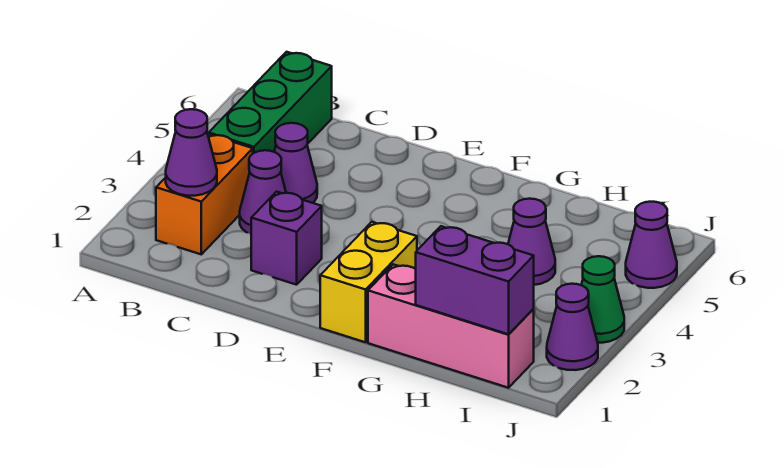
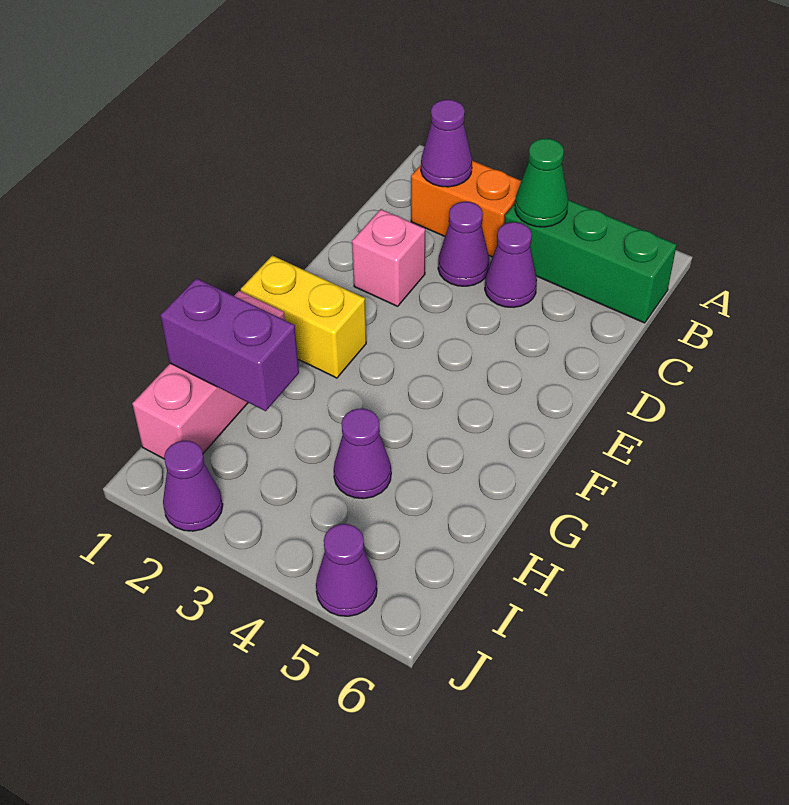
purple 1x1 brick [251,192,322,285] -> pink 1x1 brick [352,209,425,306]
purple 1x2 brick [416,226,534,334] -> purple 1x2 brick turned to [160,278,299,411]
green 1x1 cone [581,256,624,343] -> green 1x1 cone moved to [515,139,568,227]

